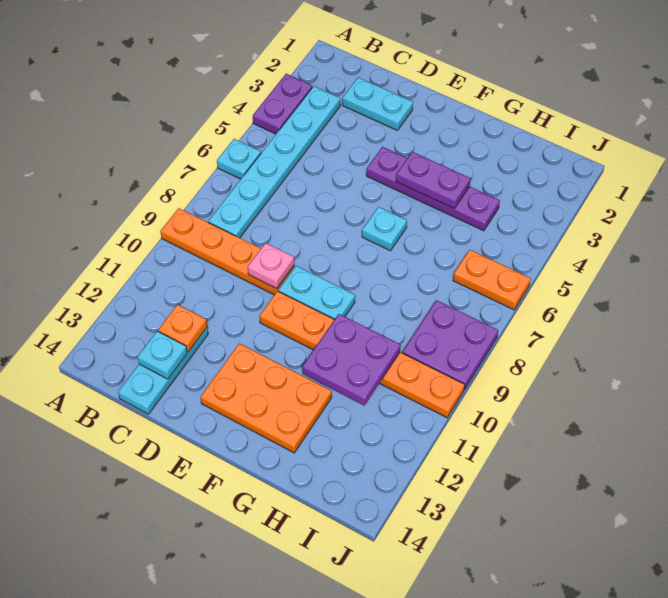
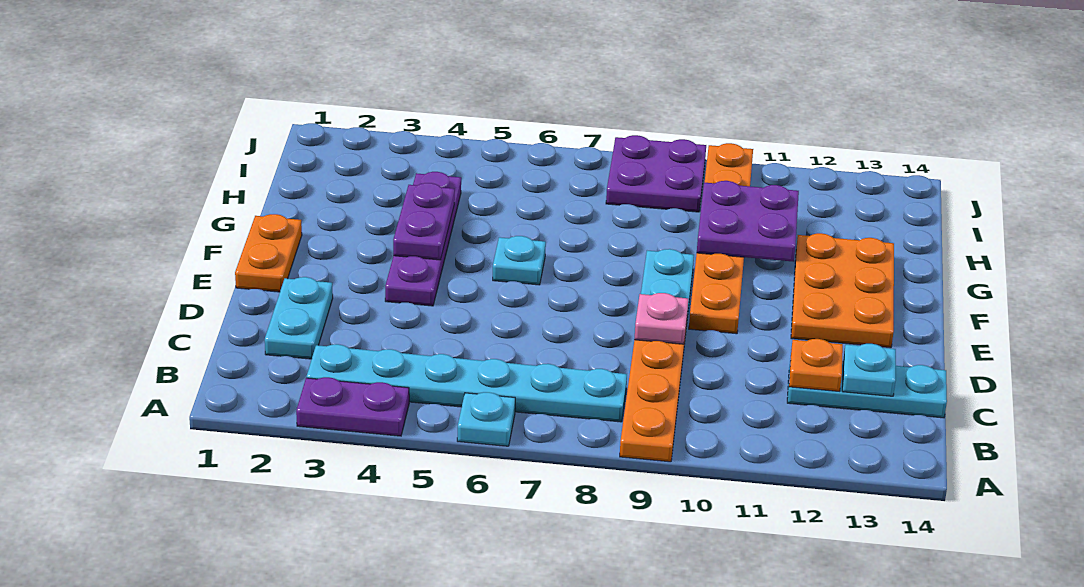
orange 1x2 plate [453,250,531,310] -> orange 1x2 plate moved to [235,214,302,292]

